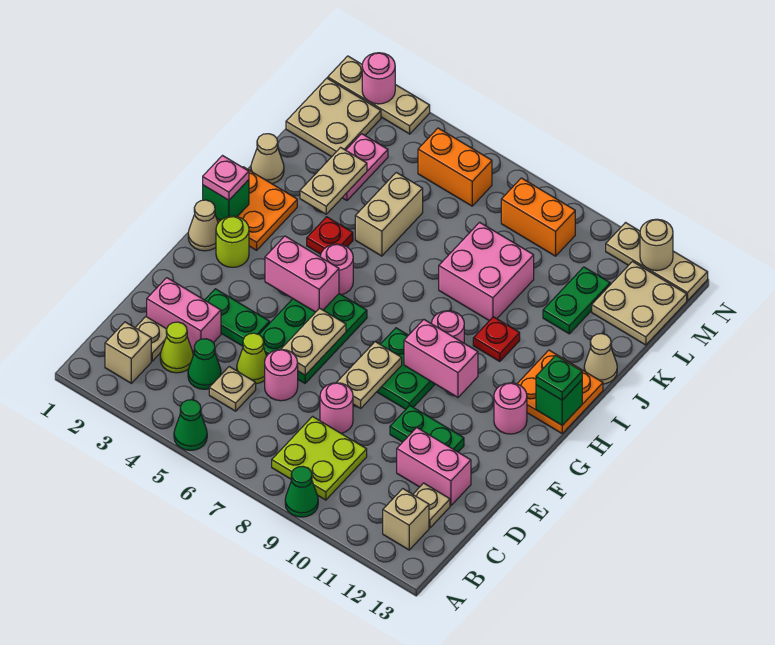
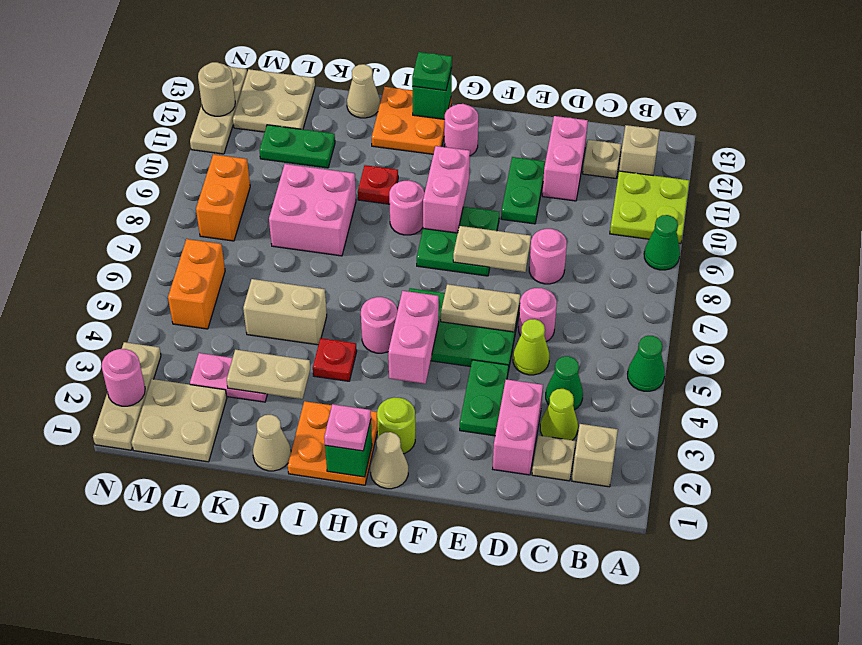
lime 2x2 plate [272,417,367,500] -> lime 2x2 plate moved to [610,171,689,244]
tan 1x1 plate [209,367,256,411] -> none

